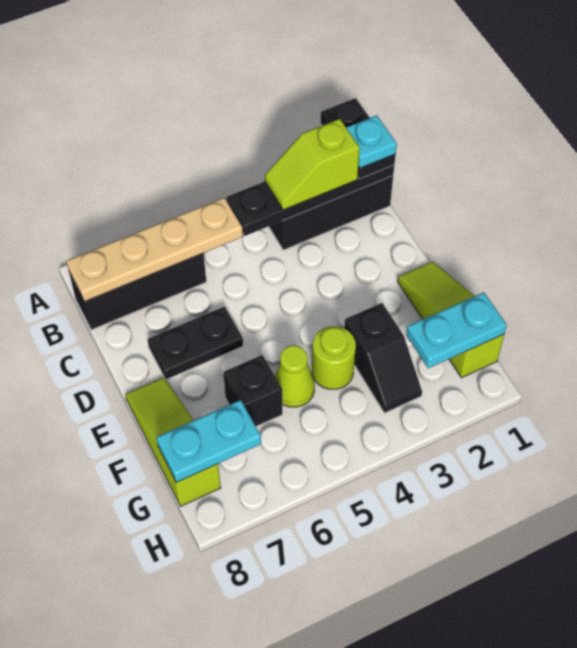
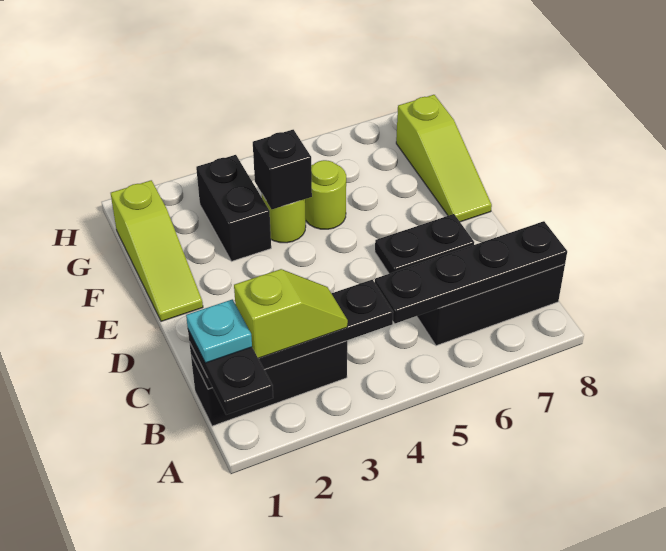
tan 1x4 plate [66,198,243,302] -> black 1x4 plate [375,221,567,323]
black 1x2 slope [344,303,422,413] -> black 1x2 brick [196,155,271,261]
lime 1x1 cone [275,345,315,407] -> lime 1x1 round brick [305,160,346,229]
black 1x1 brick [223,355,282,426] -> black 1x1 brick moved to [253,130,312,209]
cyan 1x2 plate [406,293,507,368] -> none
cyan 1x2 plate [156,400,261,482] -> none

